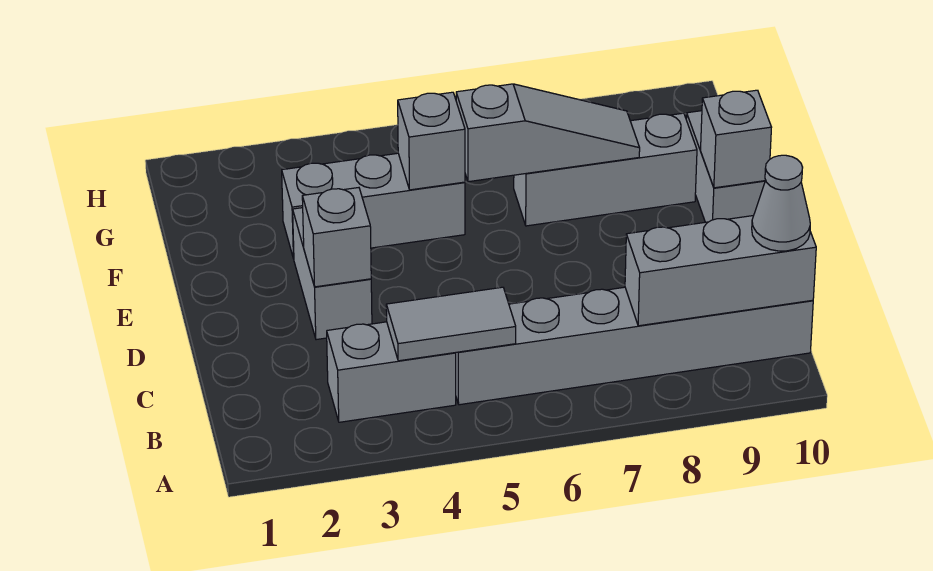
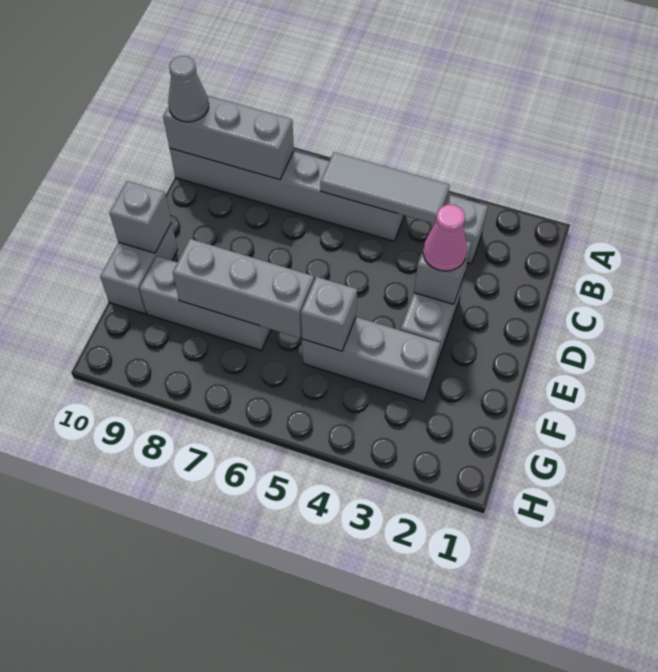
grey 1x2 brick [327,322,456,422] -> grey 1x1 brick [447,195,488,264]
grey 1x2 tile [386,287,516,361] -> grey 1x3 tile [320,152,450,224]
none -> pink 1x1 cone [423,205,467,271]
grey 1x3 slope [456,84,640,182] -> grey 1x3 brick [173,239,314,338]

